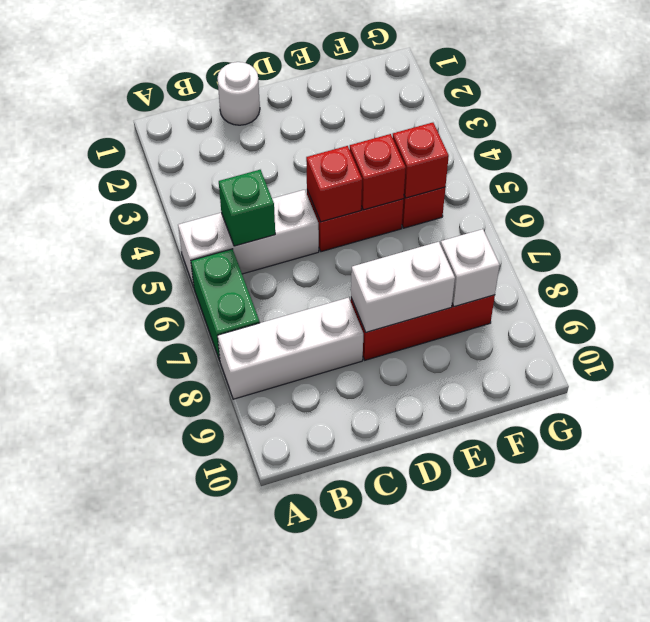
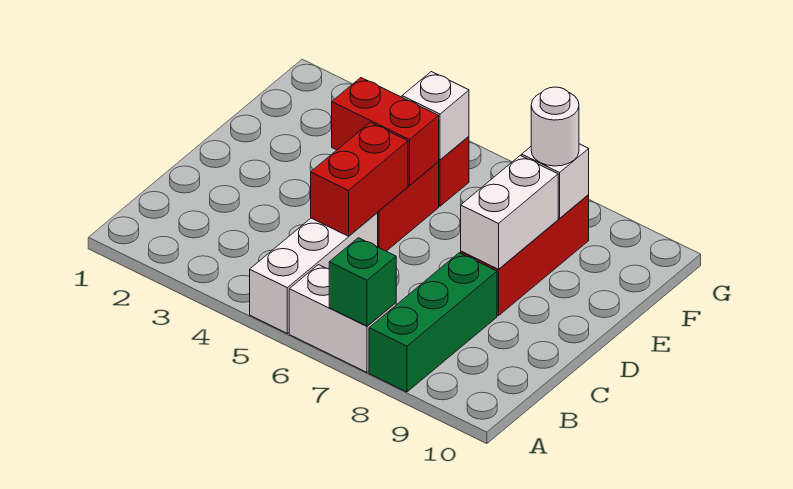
green 1x2 brick [191,249,260,360] -> white 1x2 brick [289,265,396,372]
white 1x3 brick [218,297,363,399] -> green 1x3 brick [369,253,497,392]
green 1x1 brick [219,170,275,246] -> green 1x1 brick moved to [329,238,396,326]
white 1x1 round brick [217,62,260,125] -> white 1x1 round brick moved to [531,87,579,166]
red 1x1 brick [306,146,362,222] -> red 1x2 brick [311,122,408,236]
red 1x1 brick [350,134,406,210] -> red 1x2 brick [332,78,439,185]
red 1x1 brick [393,123,449,198] -> white 1x1 brick [402,72,469,160]

